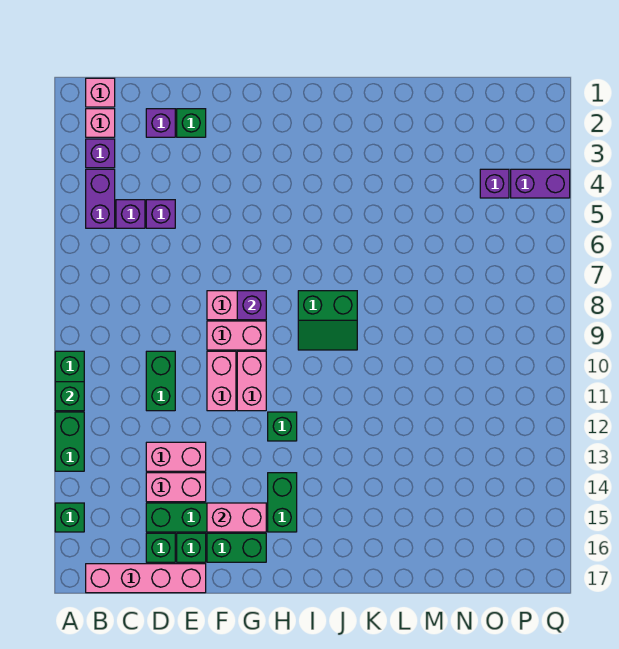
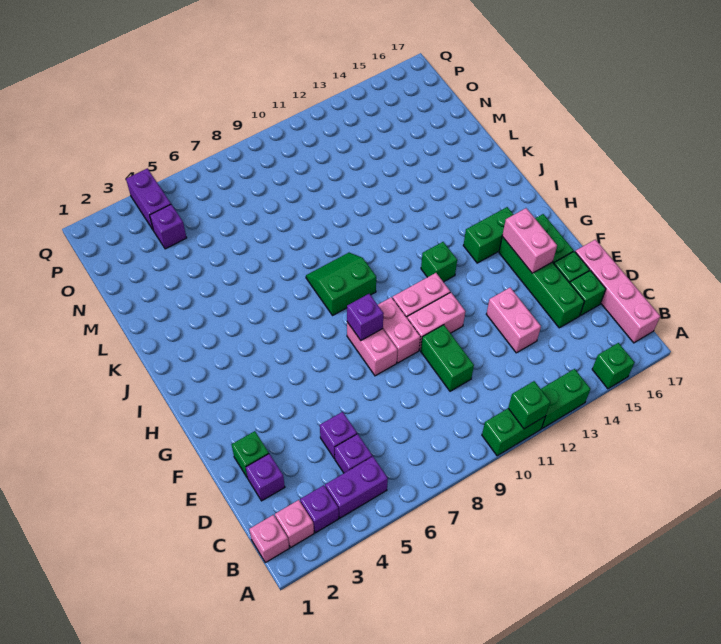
green 1x2 brick [146,351,175,411] -> green 1x2 brick turned to [421,325,474,391]
pink 1x2 brick [146,473,206,502] -> none
green 2x2 slope [298,291,357,350] -> green 2x2 slope turned to [306,253,376,315]

